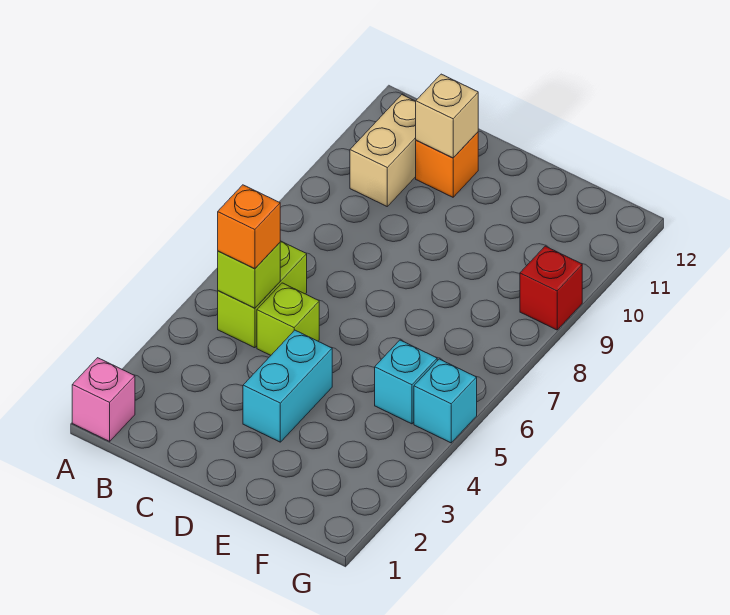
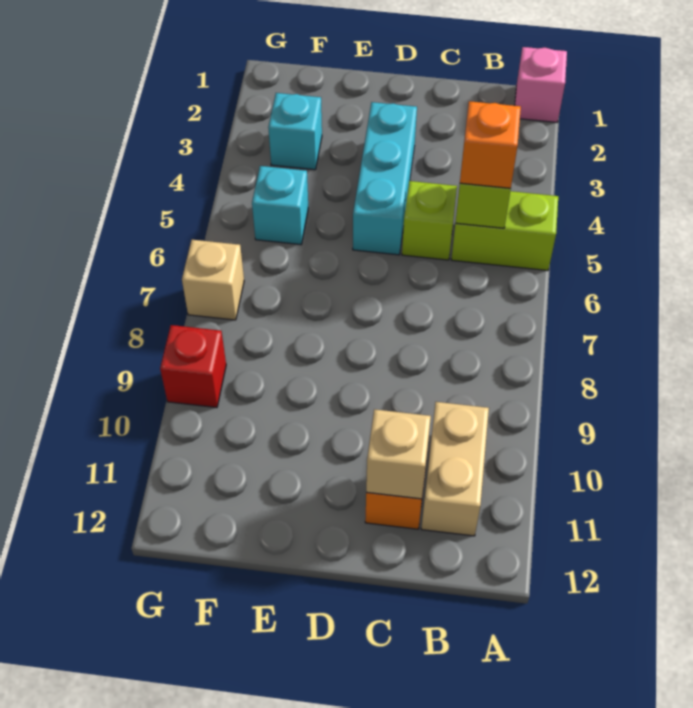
lime 1x2 brick [218,241,307,348] -> lime 1x2 brick turned to [451,191,558,271]
cyan 1x2 brick [243,330,332,442] -> cyan 1x3 brick [353,102,417,255]
cyan 1x1 brick [414,359,477,443] -> cyan 1x1 brick moved to [268,93,322,170]
none -> tan 1x1 brick [182,240,244,320]

